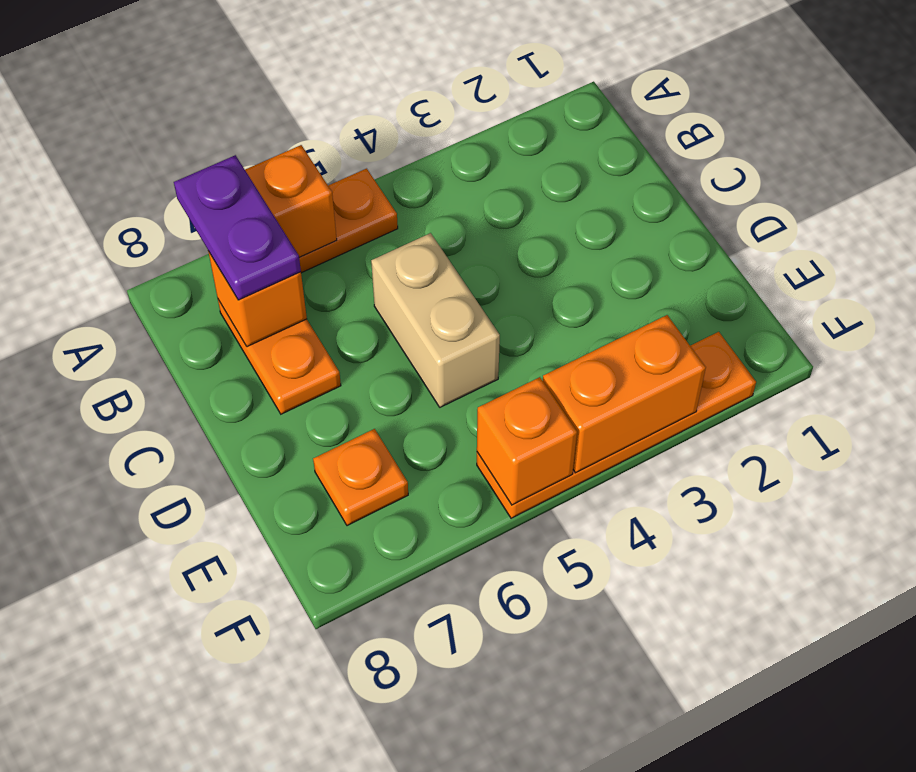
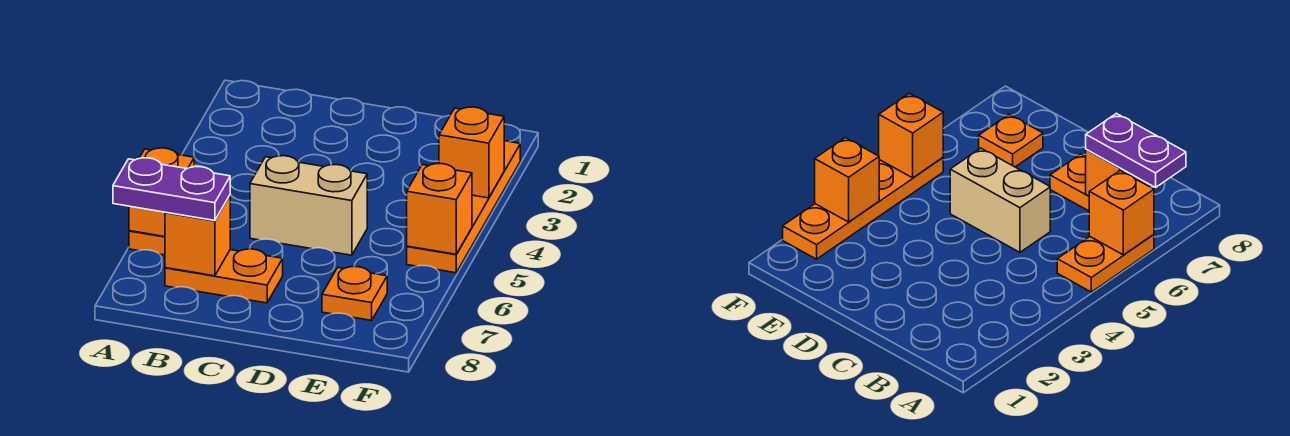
orange 1x2 brick [543,315,706,473] -> orange 1x1 brick [439,107,504,198]

